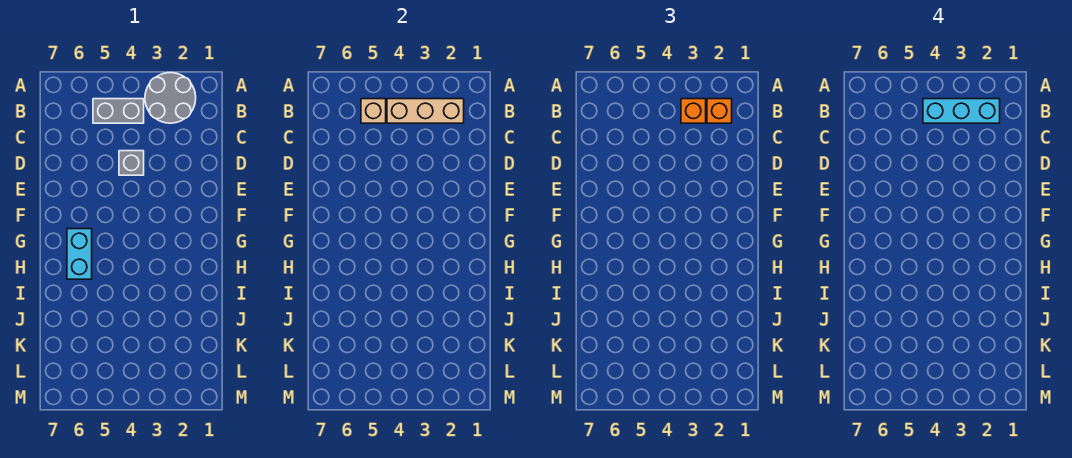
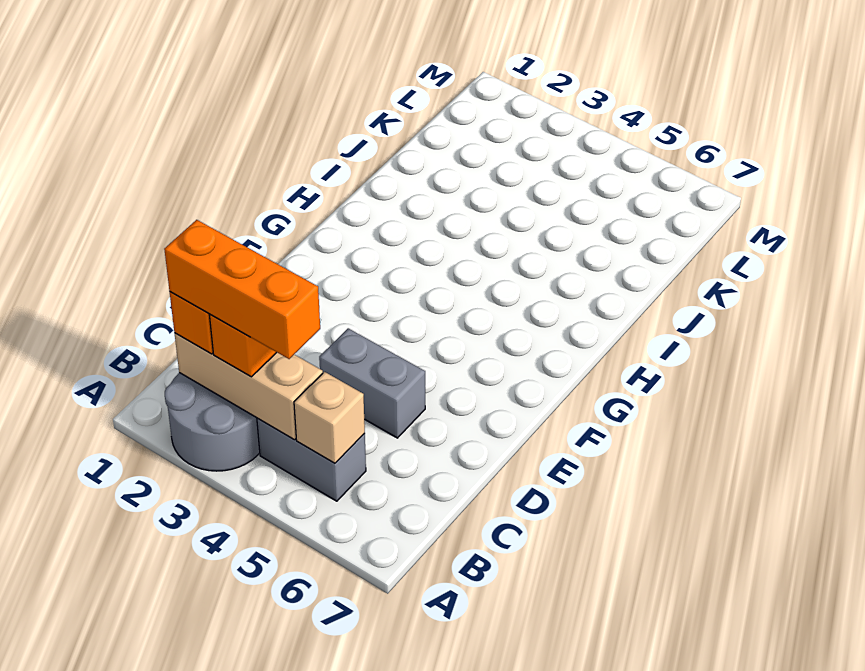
cyan 1x3 brick [923,99,1000,123] -> orange 1x3 brick [164,220,320,359]
grey 1x1 brick [119,151,144,175] -> grey 1x2 brick [319,328,425,438]
cyan 1x2 brick [67,229,92,279] -> none

